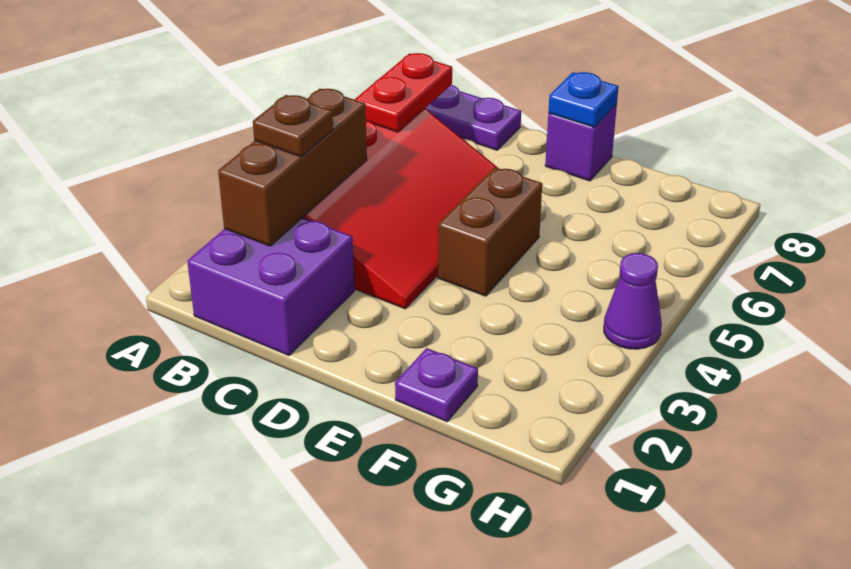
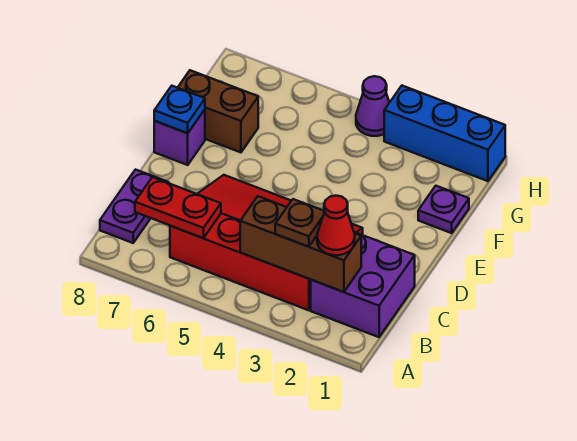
none -> red 1x1 cone [317,196,355,255]
brown 1x2 brick [438,167,542,296] -> brown 1x2 brick moved to [178,70,258,152]
none -> blue 1x3 brick [384,86,505,181]

